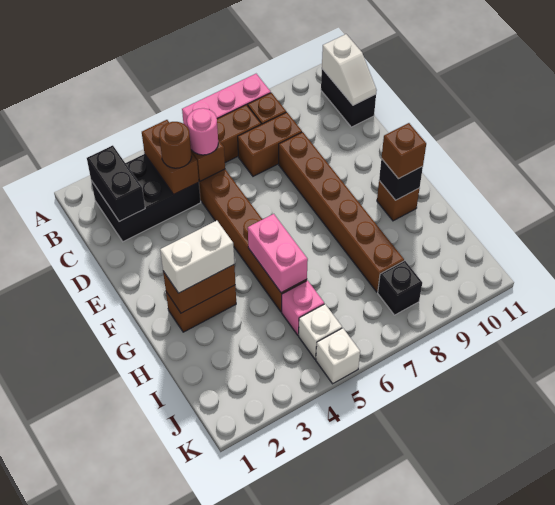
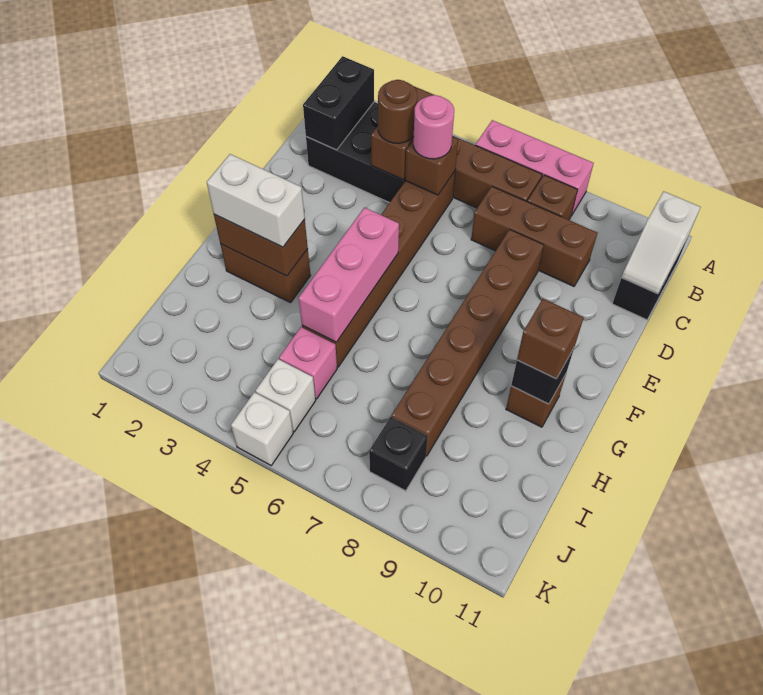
brown 1x2 brick [238,112,302,176] -> brown 1x3 brick [471,187,597,286]
pink 1x2 brick [248,214,308,293] -> pink 1x3 brick [299,208,399,342]

